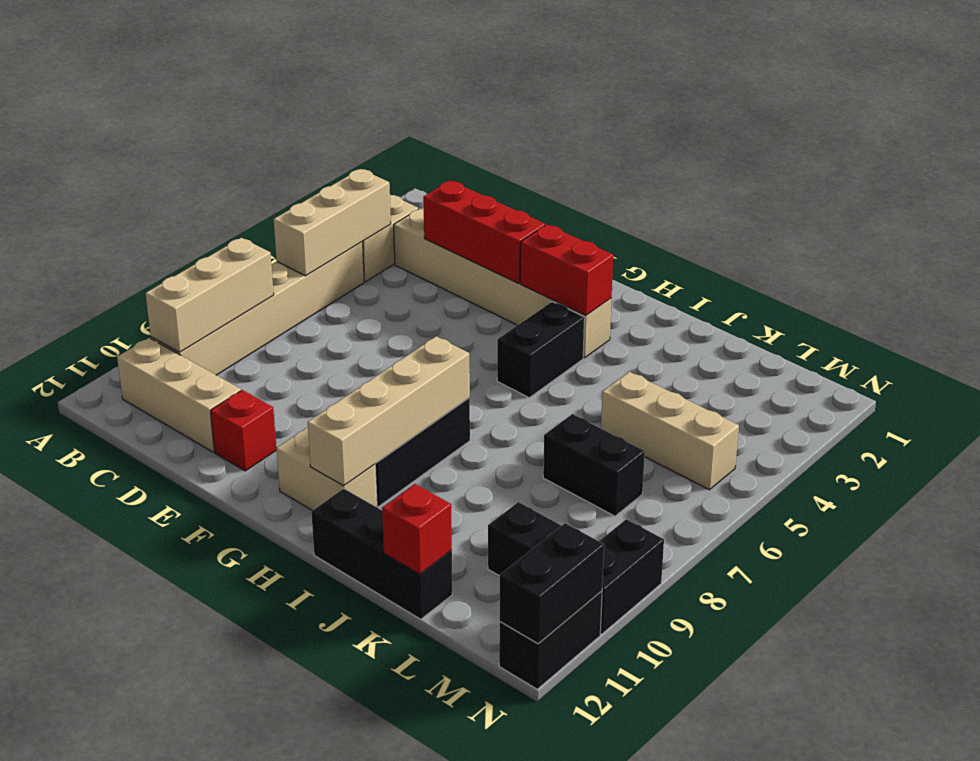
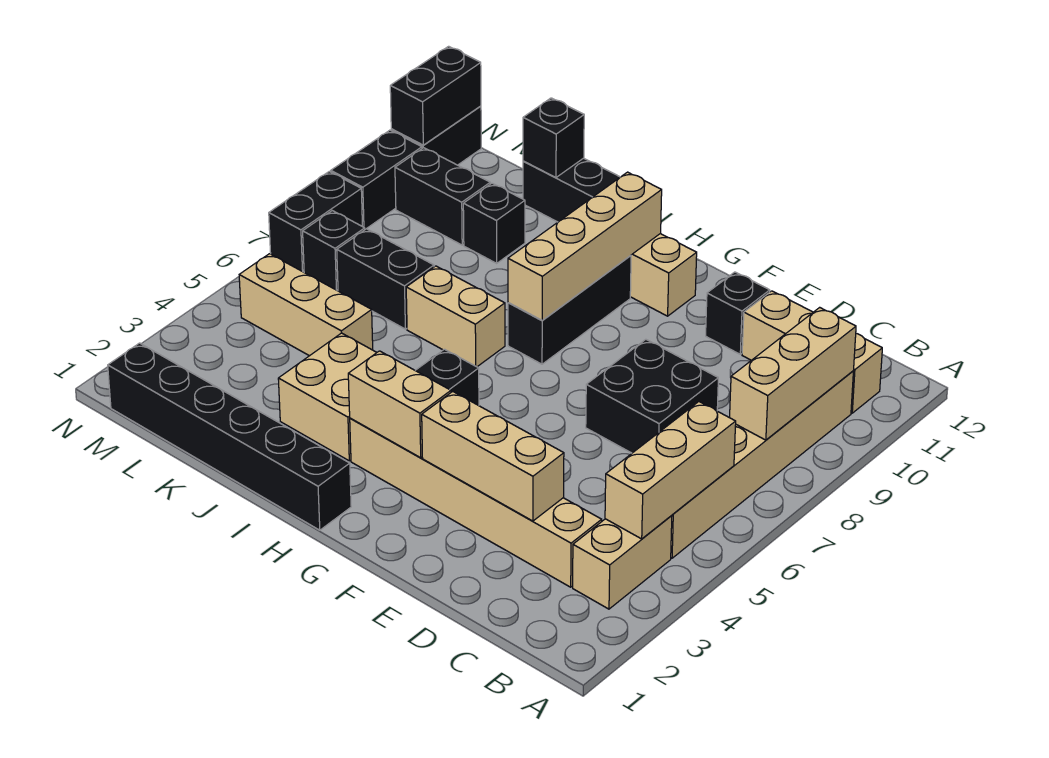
red 1x3 brick [423,181,545,283] -> tan 1x3 brick [422,392,564,521]
none -> black 2x2 brick [586,339,718,453]
red 1x1 brick [211,390,277,471] -> black 1x1 brick [706,272,770,354]
red 1x2 brick [520,225,613,315] -> tan 1x2 brick [348,351,451,458]
none -> black 1x6 brick [108,343,351,530]
none -> tan 2x2 brick [278,333,377,461]
none -> tan 1x2 brick [406,266,505,367]
none -> black 1x1 brick [463,183,525,263]
red 1x1 brick [382,484,452,574] -> black 1x1 brick [523,98,584,177]
none -> black 1x1 brick [303,211,365,291]
none -> black 1x2 brick [269,171,362,272]

